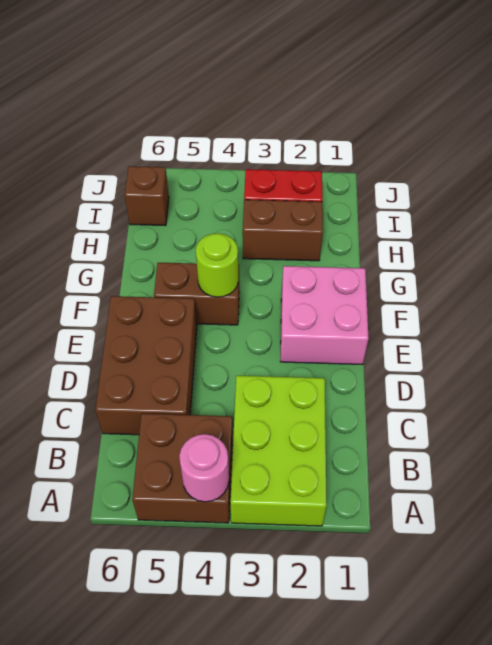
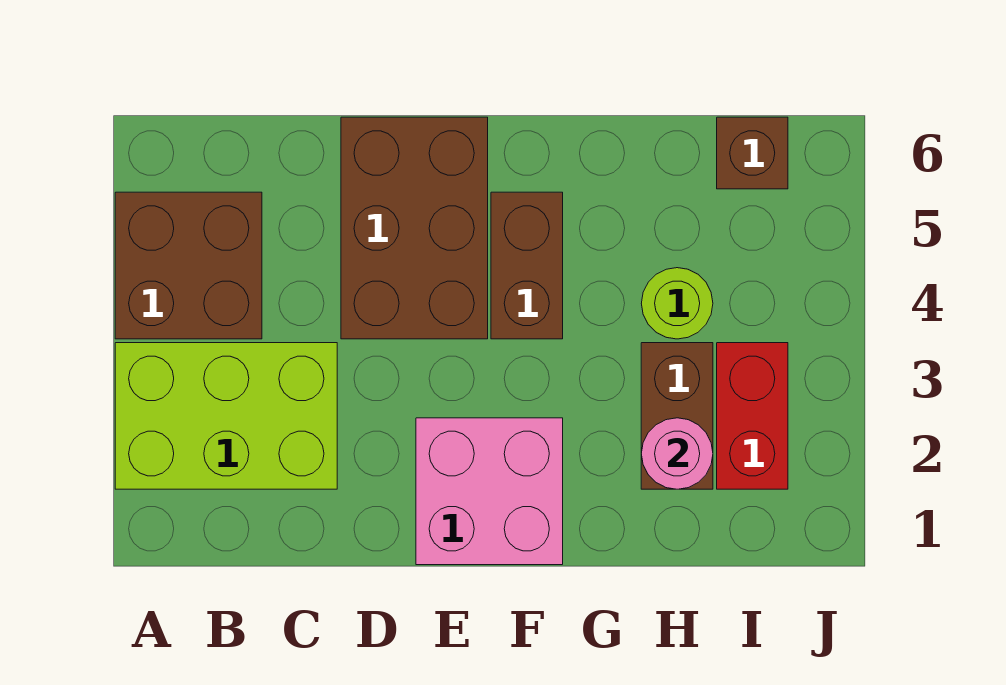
pink 1x1 round brick [179,434,229,502] -> pink 1x1 round brick moved to [641,418,713,489]
brown 2x3 brick [95,296,197,435] -> brown 2x3 brick turned to [341,117,488,339]
lime 1x1 round brick [196,233,238,297] -> lime 1x1 round brick moved to [641,268,713,339]

